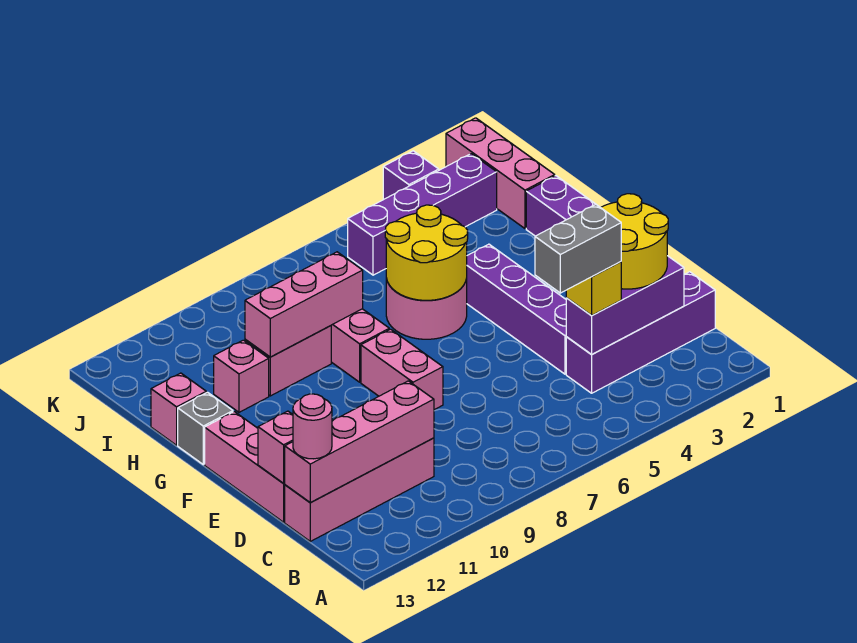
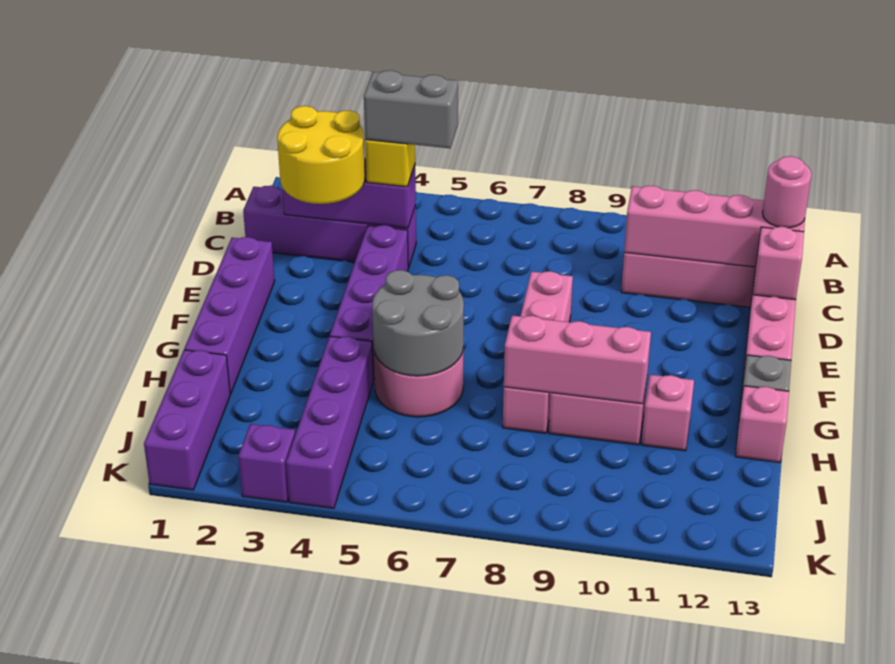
yellow 2x2 round brick [385,205,468,300] -> grey 2x2 round brick [372,270,464,376]
pink 1x3 brick [446,118,555,228] -> purple 1x3 brick [144,350,230,490]
purple 1x4 brick [348,154,497,275] -> purple 1x4 brick turned to [286,336,373,508]

